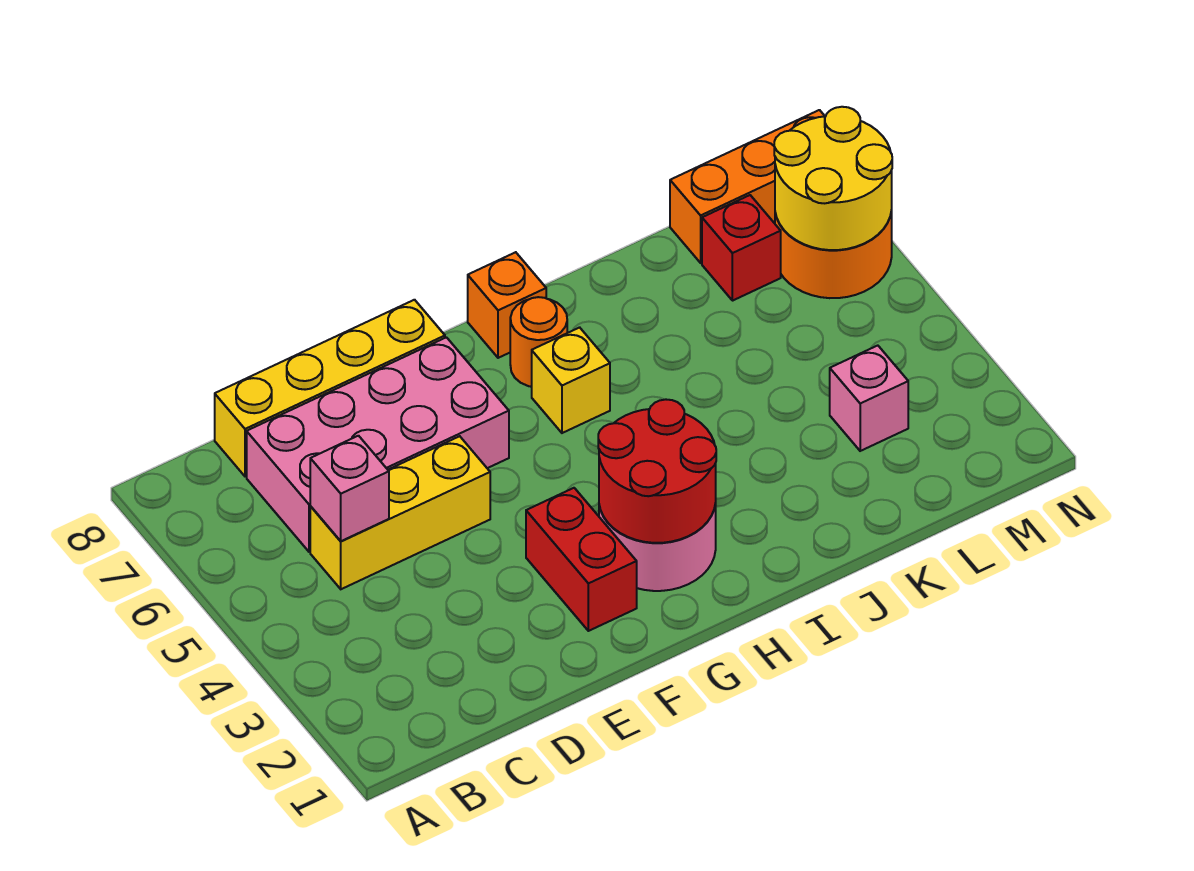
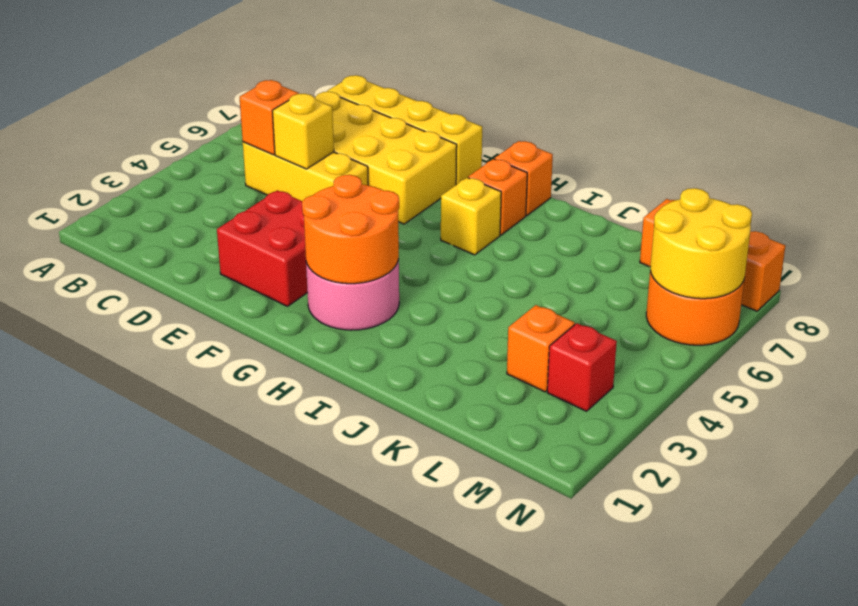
pink 1x1 brick [310,436,389,541] -> orange 1x1 brick [240,80,299,155]
pink 2x4 brick [247,337,509,552] -> yellow 2x4 brick [315,92,457,224]
none -> yellow 1x1 brick [272,94,334,169]
red 1x2 brick [526,488,637,631] -> red 2x2 brick [217,190,308,306]
red 2x2 round brick [598,400,716,543] -> orange 2x2 round brick [302,175,399,284]
orange 1x1 round brick [510,297,567,387] -> orange 1x1 brick [468,159,527,235]
pink 1x1 brick [830,346,908,451] -> orange 1x1 brick [507,305,575,392]
red 1x1 brick [702,195,781,301] -> red 1x1 brick moved to [547,323,617,411]

